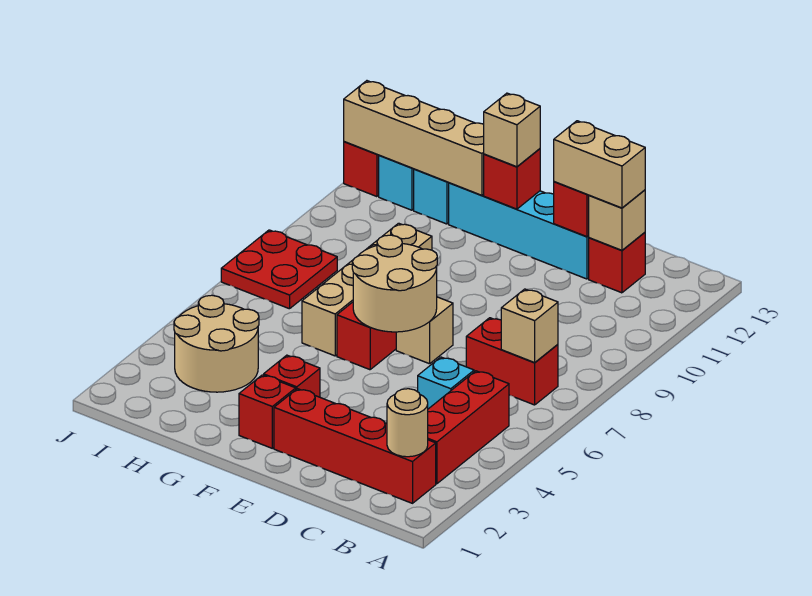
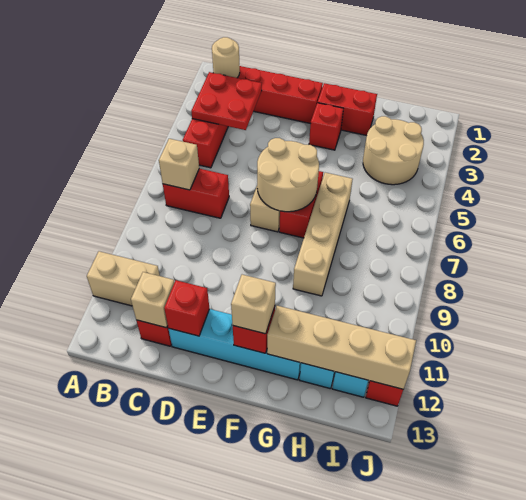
cyan 1x1 brick [418,357,474,409] -> none
tan 1x2 brick [554,121,645,208] -> tan 1x2 brick moved to [87,251,160,306]
red 1x1 brick [239,375,296,448] -> red 1x2 brick [318,83,377,136]
red 2x2 plate [221,230,337,309] -> red 2x2 plate moved to [191,72,262,130]

